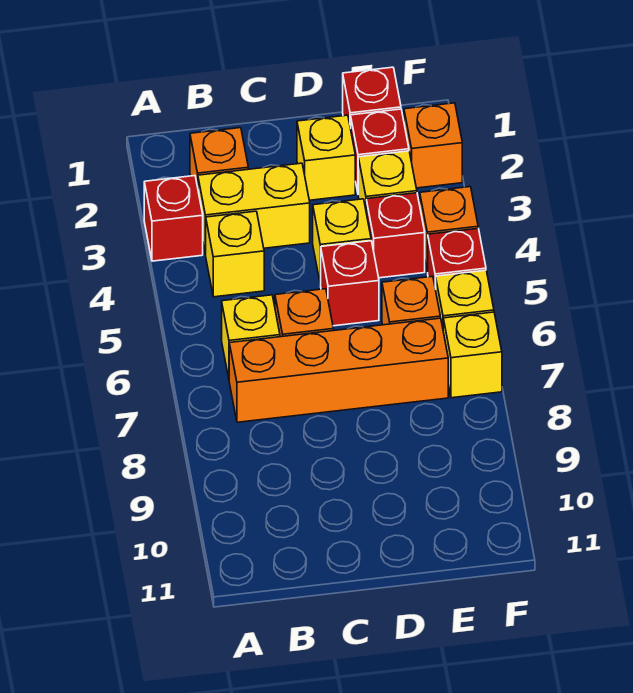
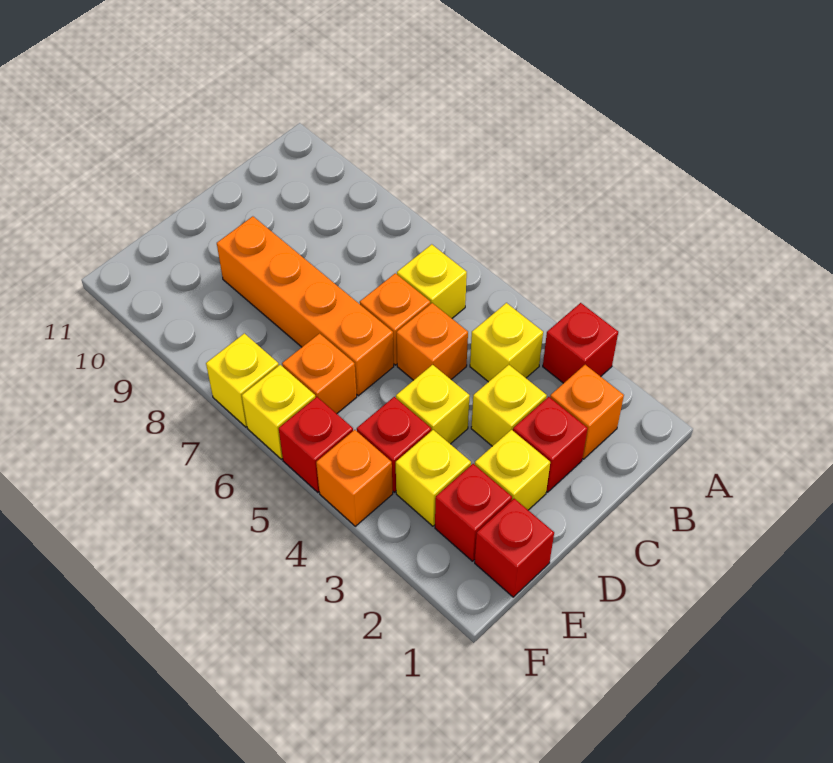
yellow 1x2 brick [198,163,310,255] -> yellow 1x1 brick [471,365,547,446]
orange 1x4 brick [229,318,448,422] -> orange 1x4 brick turned to [217,216,394,396]
red 1x1 brick [321,241,379,326] -> red 1x1 brick moved to [513,397,588,492]
orange 1x1 brick [404,103,462,188] -> orange 1x1 brick moved to [397,303,468,380]

